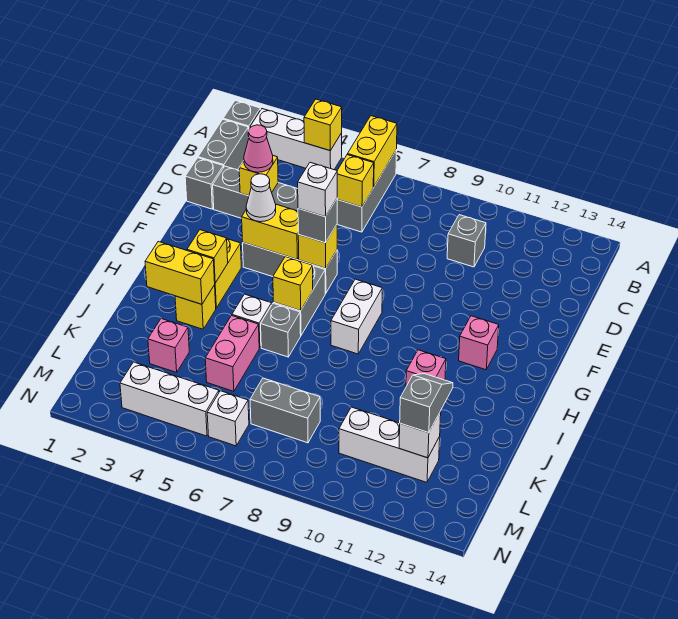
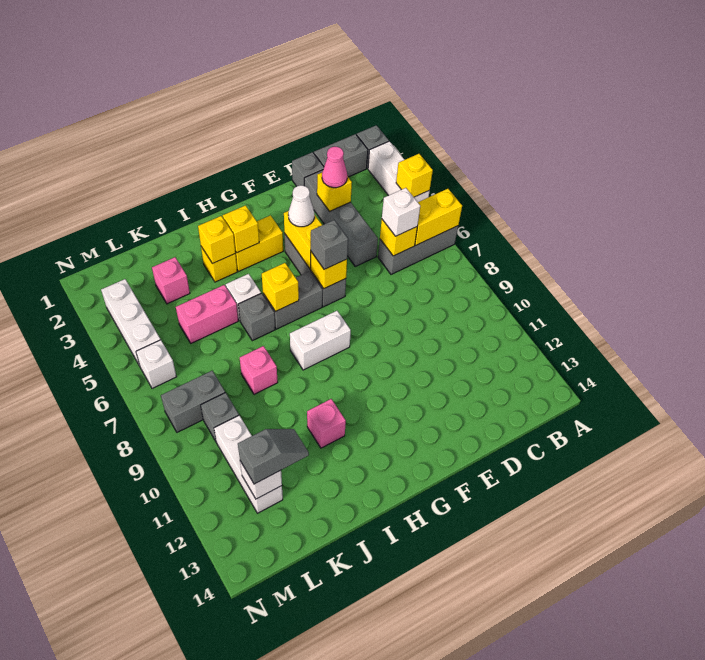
grey 1x1 brick [447,215,486,267] -> grey 1x1 brick moved to [201,393,239,441]
white 1x1 brick [298,162,337,217] -> white 1x1 brick moved to [382,188,420,236]
pink 1x1 brick [459,316,499,370] -> pink 1x1 brick moved to [240,346,278,394]
yellow 1x2 brick [145,242,215,304] -> yellow 1x1 brick [198,216,235,264]
grey 1x2 brick [250,378,320,443] -> grey 1x2 brick turned to [161,371,225,432]

